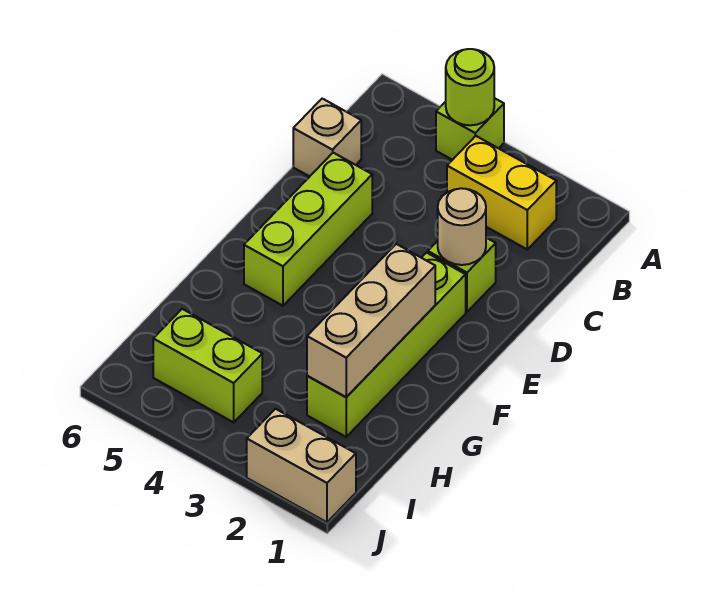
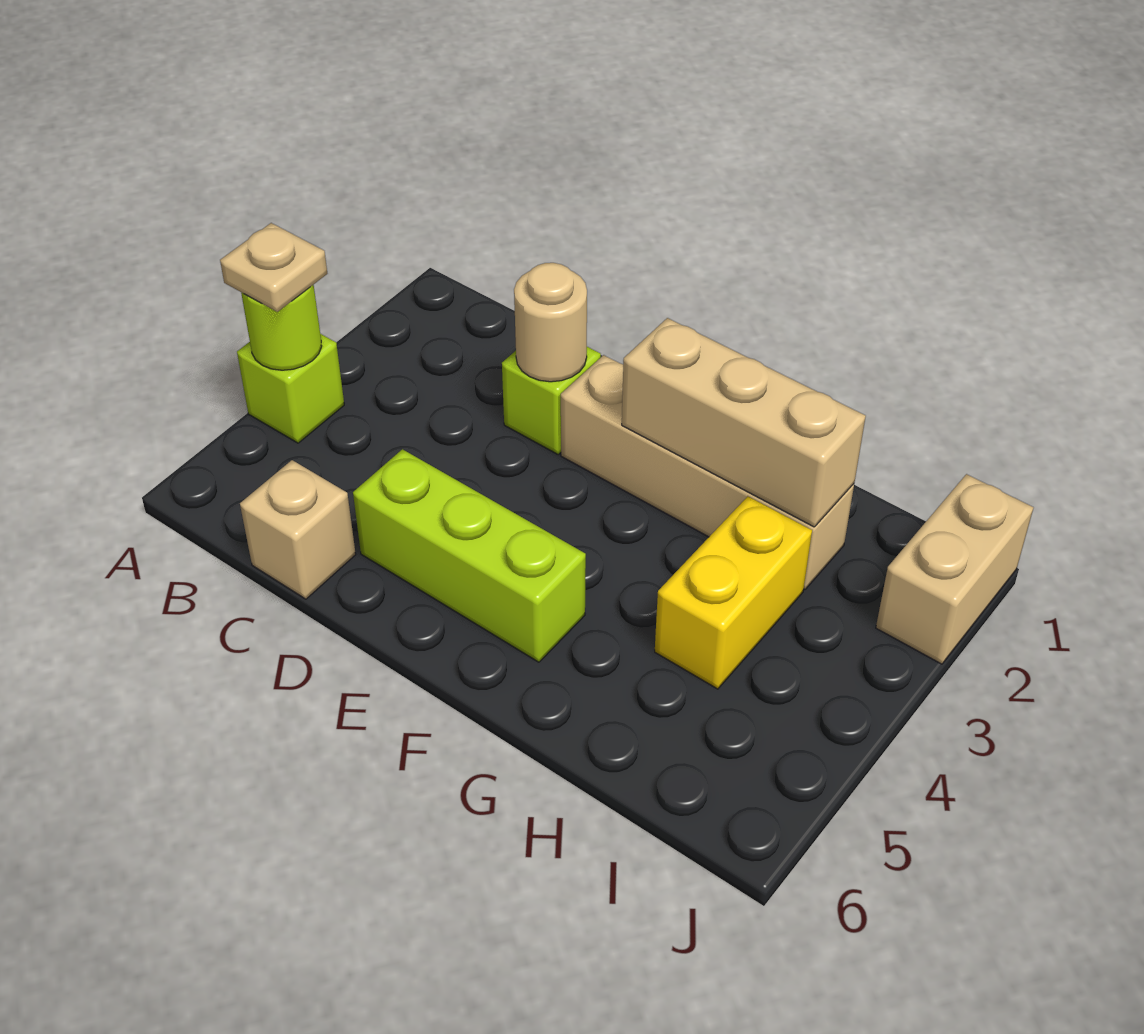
none -> tan 1x1 plate [220,223,327,312]
yellow 1x2 brick [447,136,556,249] -> yellow 1x2 brick moved to [655,496,812,689]
lime 1x4 brick [307,253,466,437] -> tan 1x4 brick [561,355,854,589]
lime 1x2 brick [153,309,262,422] -> none

